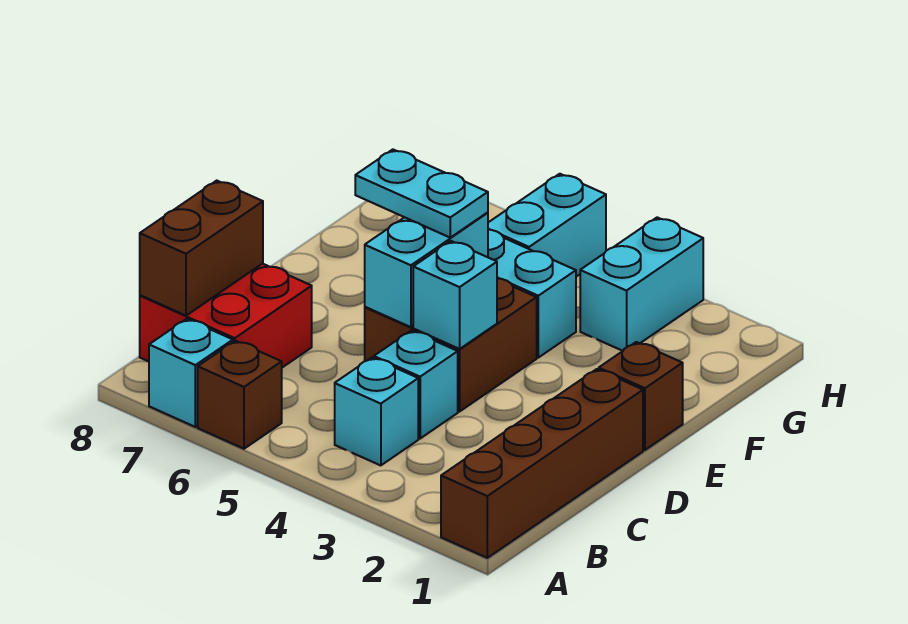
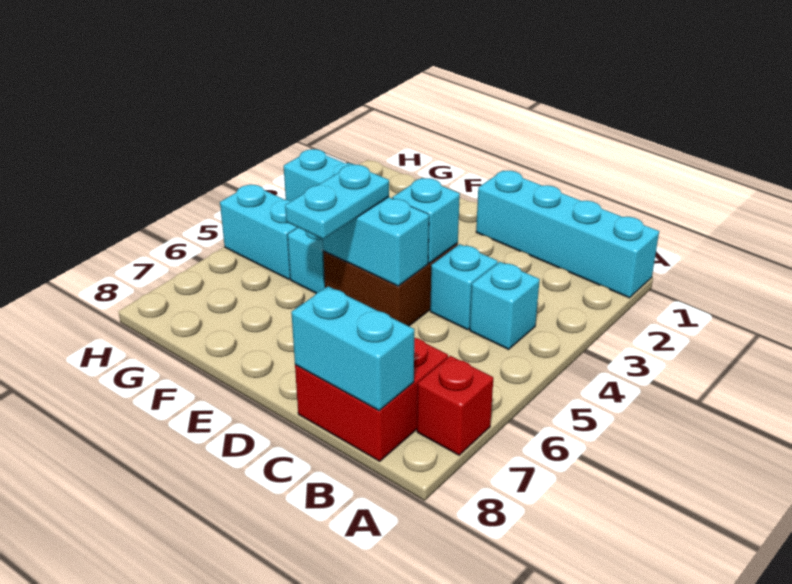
brown 1x4 brick [441,369,643,558] -> cyan 1x4 brick [476,171,659,298]
brown 1x1 brick [198,341,282,449] -> none
cyan 1x1 brick [149,319,233,427] -> red 1x1 brick [417,356,493,455]
brown 1x2 brick [140,181,263,316] -> cyan 1x2 brick [291,286,414,411]
brown 1x1 brick [599,342,683,450] -> none

